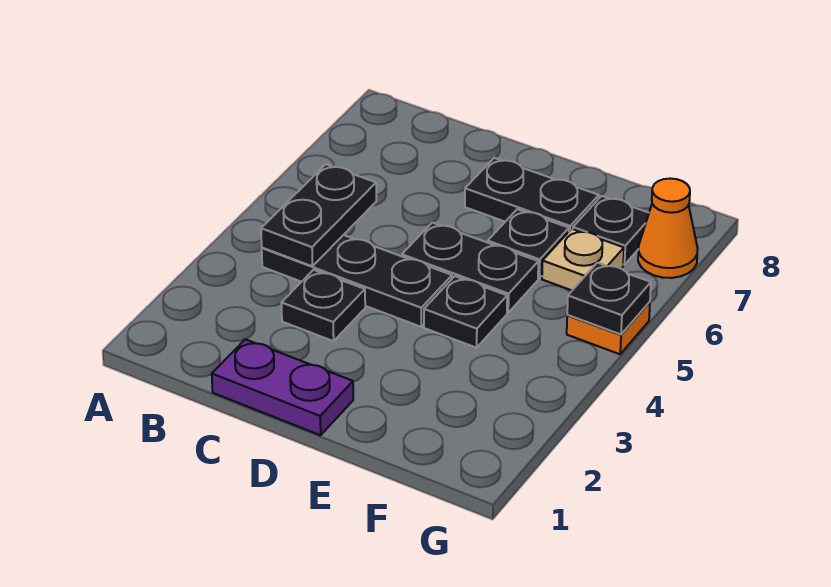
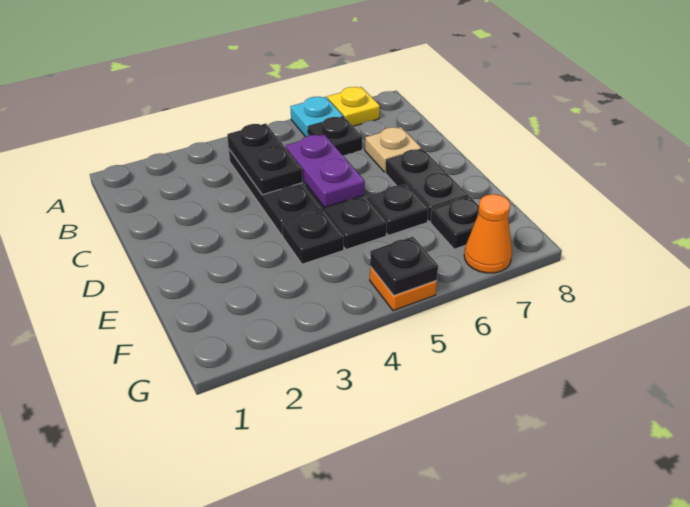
none -> cyan 1x1 plate [291,97,343,137]
none -> yellow 1x1 plate [327,87,380,126]
black 1x2 plate [261,164,376,266] -> black 1x2 plate turned to [227,124,302,195]
purple 1x2 plate [212,339,353,435] -> purple 1x2 plate moved to [286,134,365,208]
black 1x1 plate [281,270,365,341] -> black 1x1 plate moved to [308,117,362,156]
tan 1x1 plate [542,229,624,290] -> tan 1x1 plate moved to [365,127,421,172]

